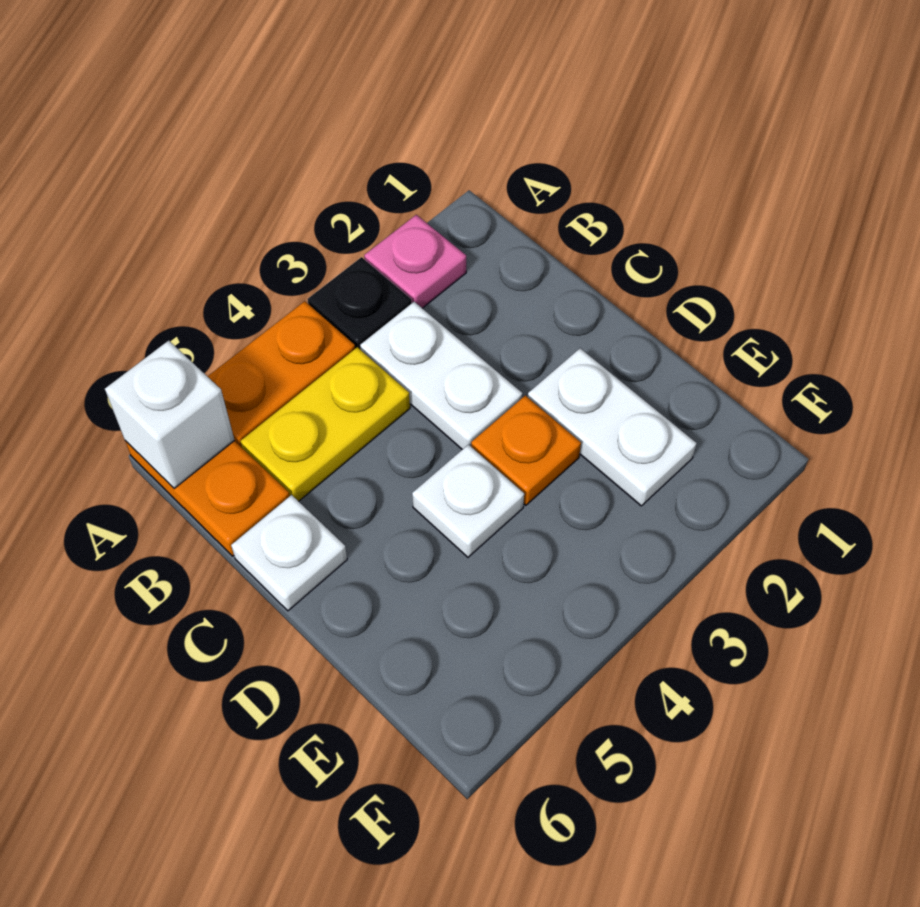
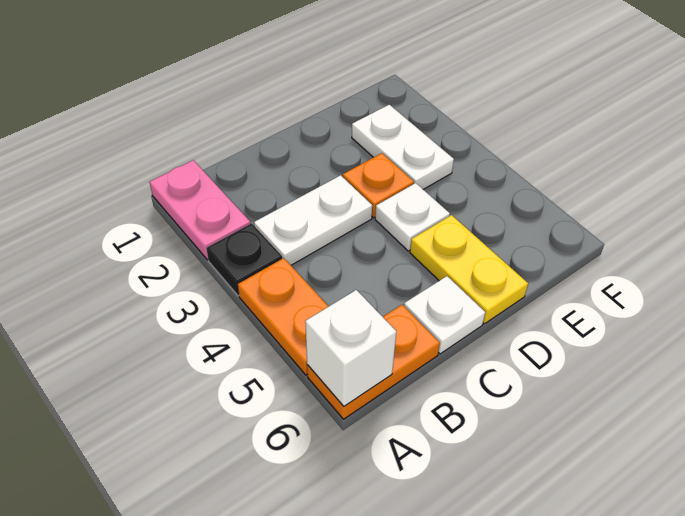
pink 1x1 plate [364,215,466,308] -> pink 1x2 plate [150,160,251,260]
yellow 1x2 plate [240,347,410,501] -> yellow 1x2 plate moved to [410,215,528,324]
white 1x2 plate [528,348,697,506] -> white 1x2 plate turned to [352,105,454,190]

